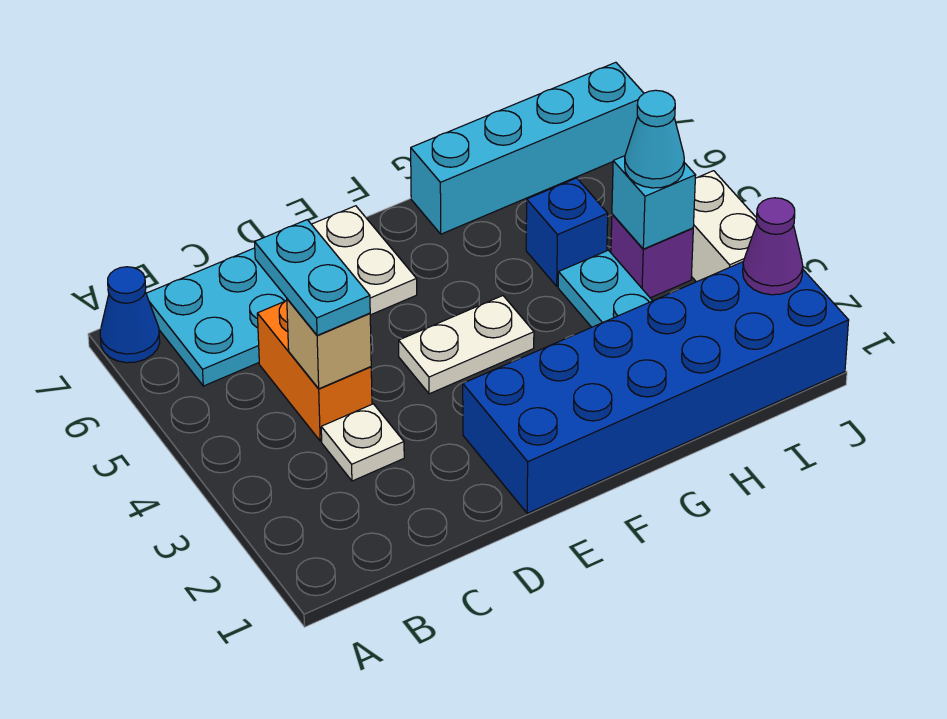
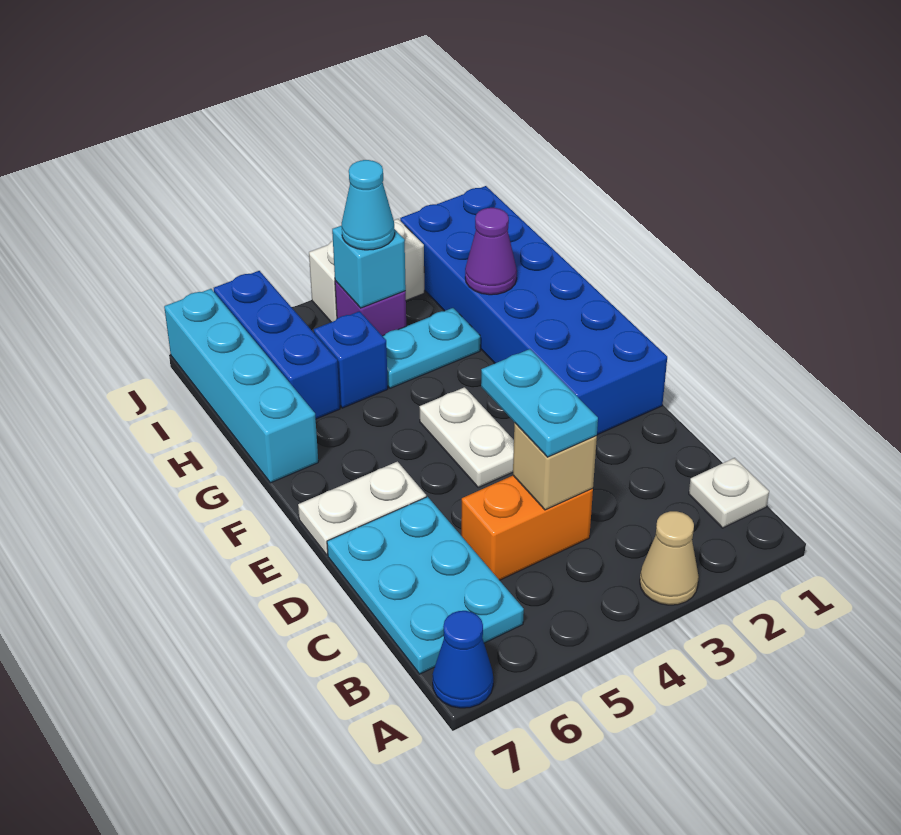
none -> tan 1x1 cone [640,511,699,605]
white 1x1 plate [321,404,404,481] -> white 1x1 plate moved to [689,458,769,528]
cyan 1x2 plate [255,220,370,335] -> cyan 1x2 plate turned to [481,349,598,457]
none -> blue 1x3 brick [214,271,340,419]
purple 1x1 cone [743,198,803,295] -> purple 1x1 cone moved to [465,208,517,295]

